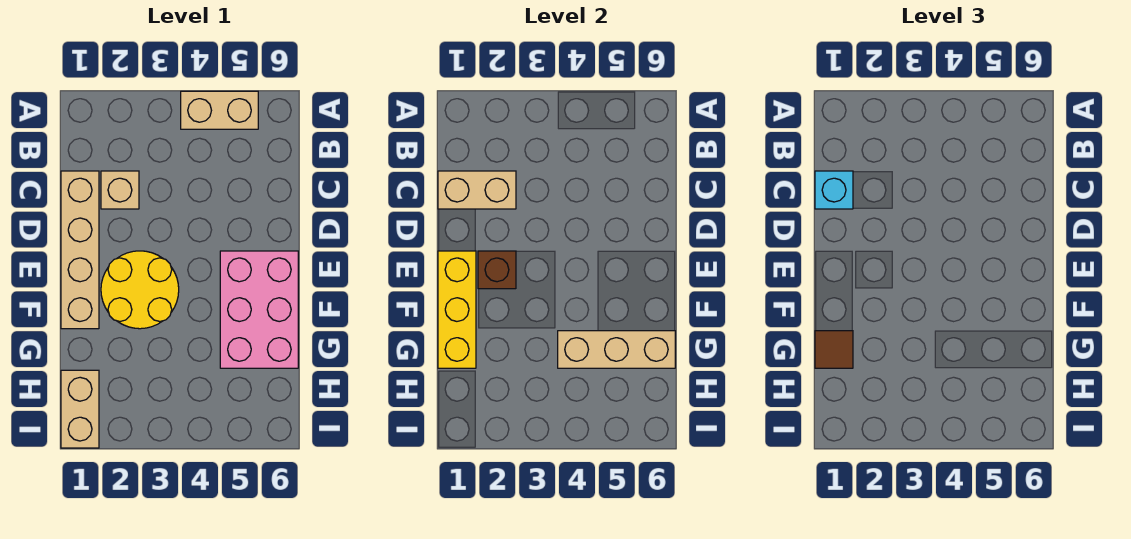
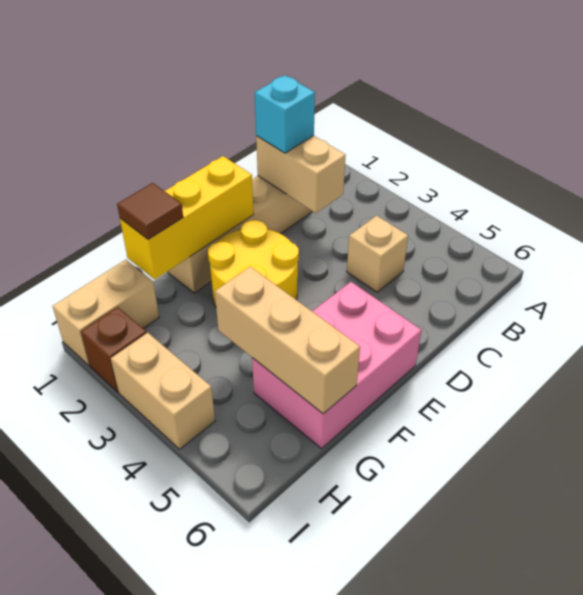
tan 1x2 brick [181,91,258,129] -> tan 1x2 brick moved to [111,333,215,449]
tan 1x1 brick [101,171,139,209] -> tan 1x1 brick moved to [347,216,408,292]
brown 1x1 brick [478,251,516,289] -> brown 1x1 brick moved to [81,307,147,392]

